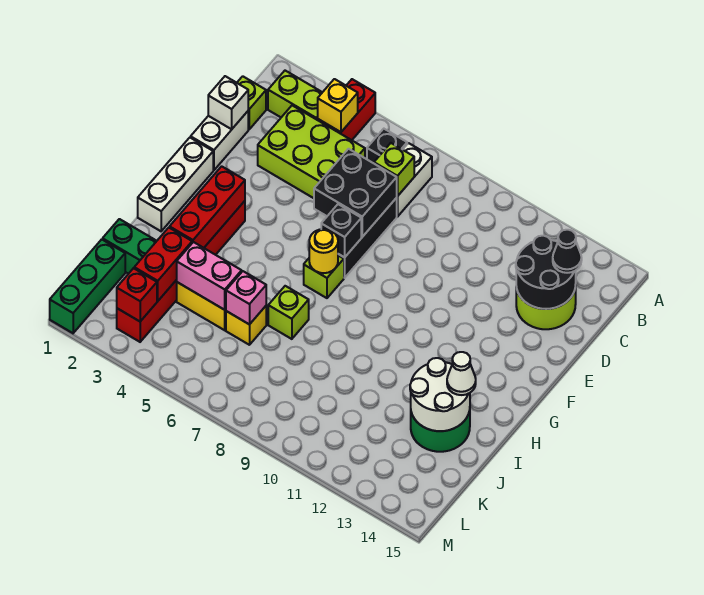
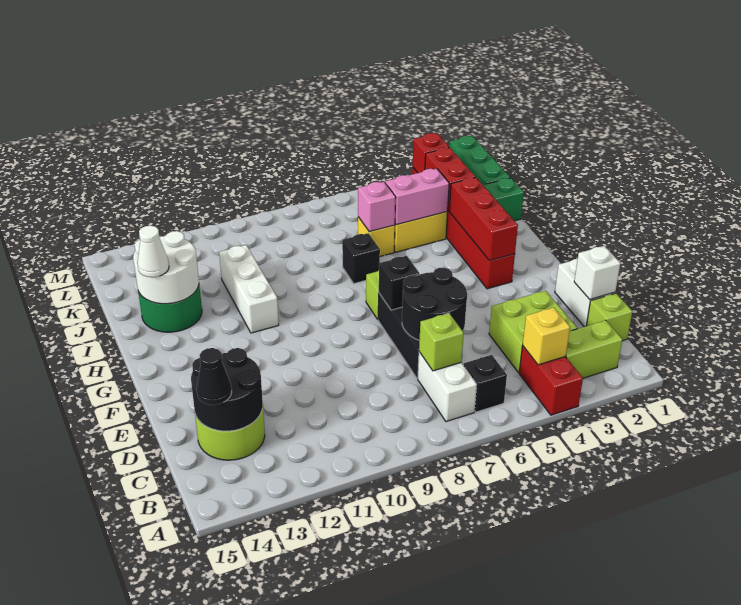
lime 2x3 brick [258,105,365,198] -> lime 2x2 brick [489,291,577,373]
black 2x2 brick [314,149,397,237] -> black 2x2 round brick [402,267,467,341]
white 1x3 brick [138,138,213,231] -> white 1x3 brick moved to [219,245,279,333]
yellow 1x1 round brick [309,229,338,273] -> none
lime 1x1 brick [268,286,309,339] -> black 1x1 brick [342,233,380,284]

